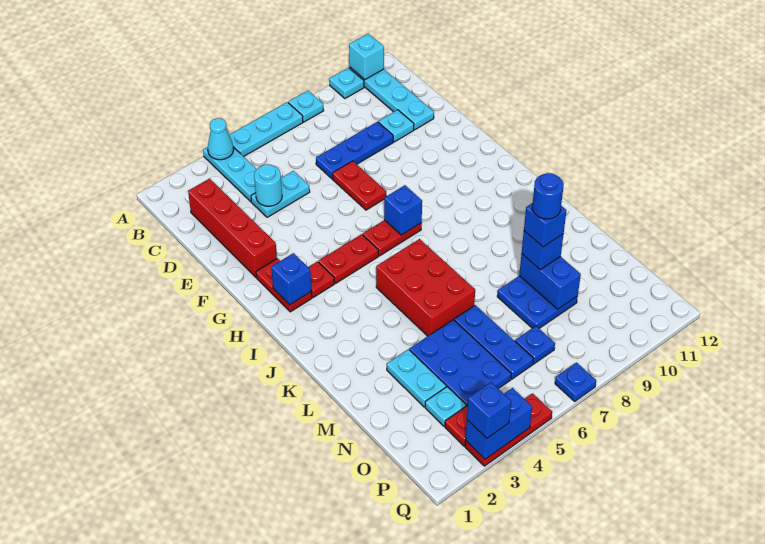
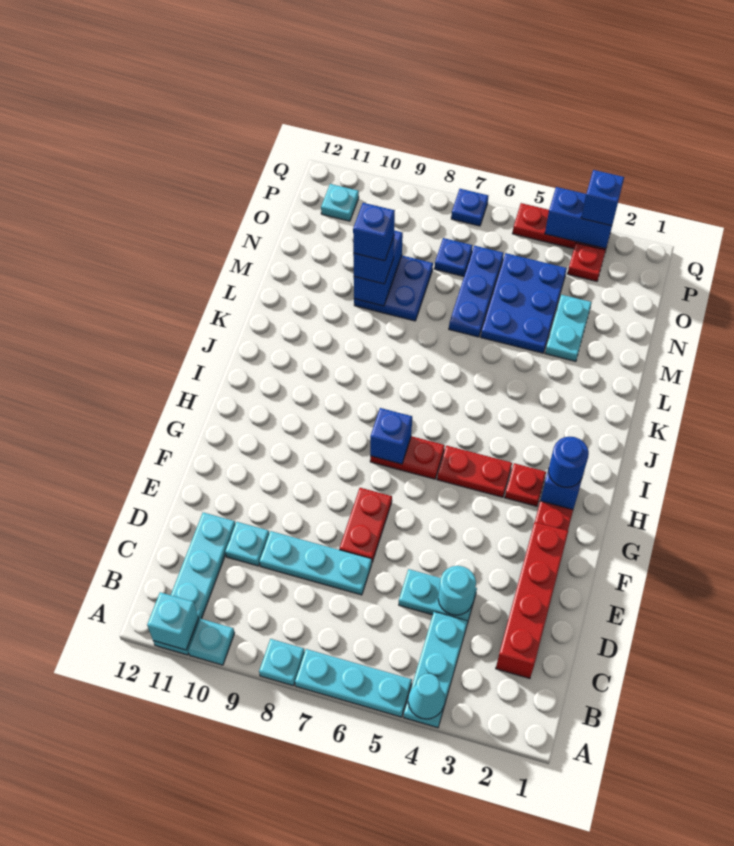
blue 1x3 plate [316,122,393,179] -> cyan 1x3 plate [260,531,372,595]
red 2x3 brick [376,239,475,336] -> none
blue 1x1 round brick [532,173,564,219] -> blue 1x1 round brick moved to [549,437,589,487]
cyan 1x1 plate [425,387,466,426] -> cyan 1x1 plate moved to [321,184,359,221]

